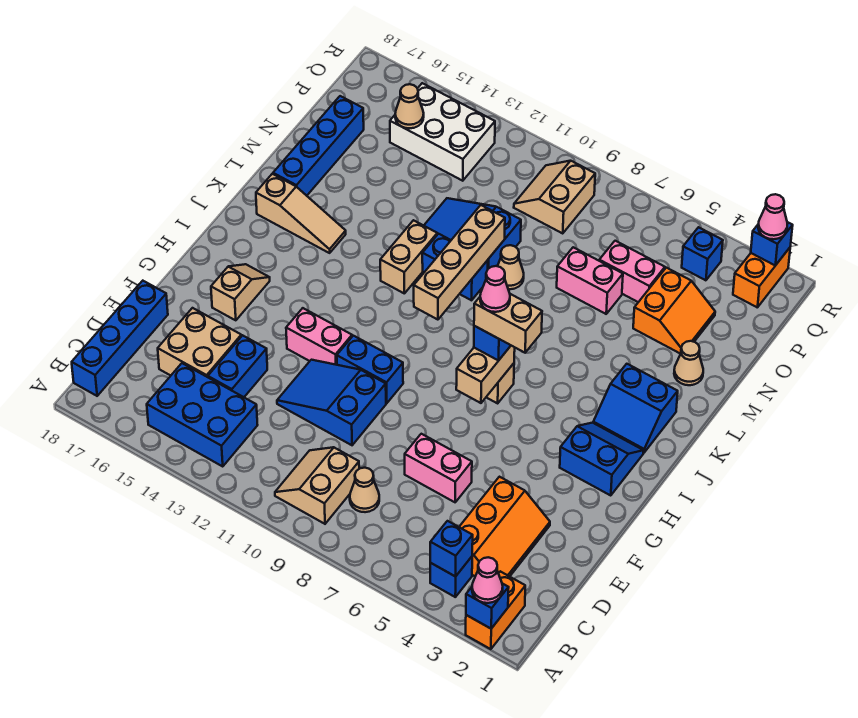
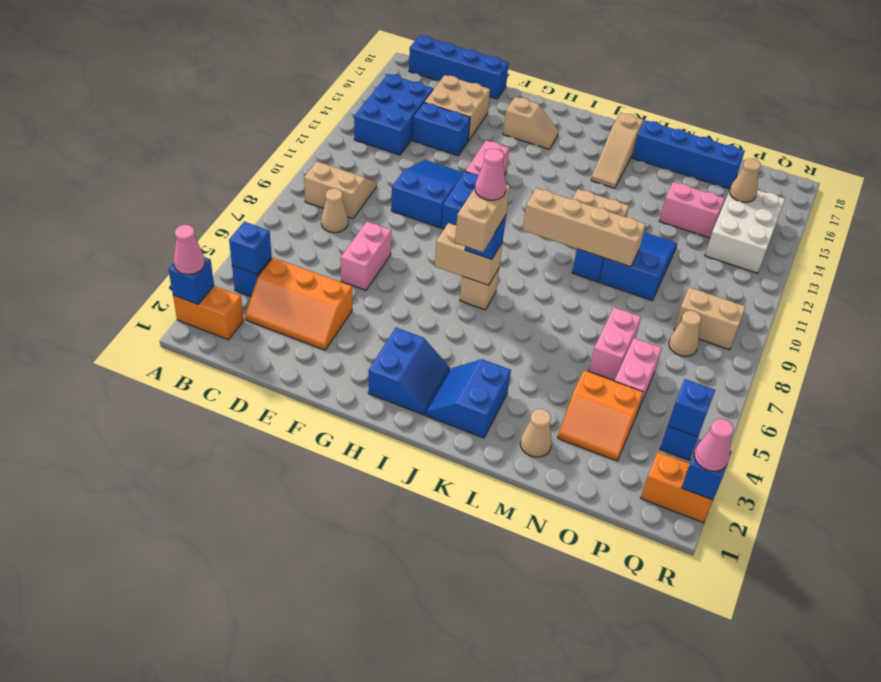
tan 1x1 cone [498,245,524,289] -> tan 1x1 cone moved to [669,311,701,356]
none -> pink 1x2 brick [660,182,725,238]
none -> blue 1x1 brick [668,379,715,437]

